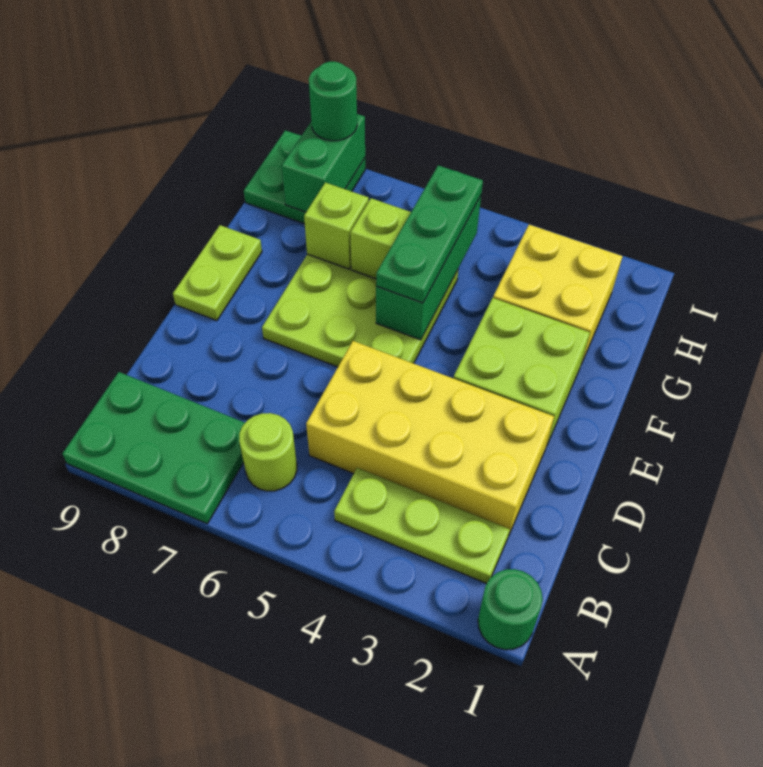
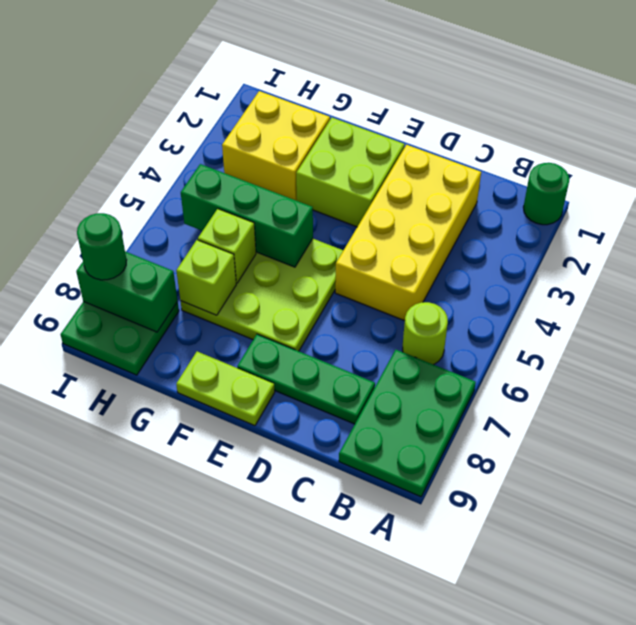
lime 1x3 plate [334,468,510,584] -> none
green 1x3 plate [376,165,483,303] -> green 1x3 plate moved to [237,334,375,424]

